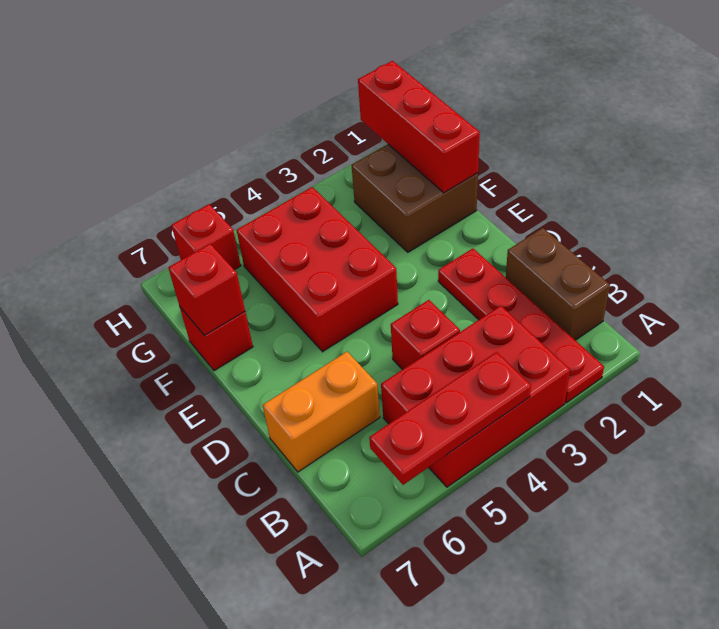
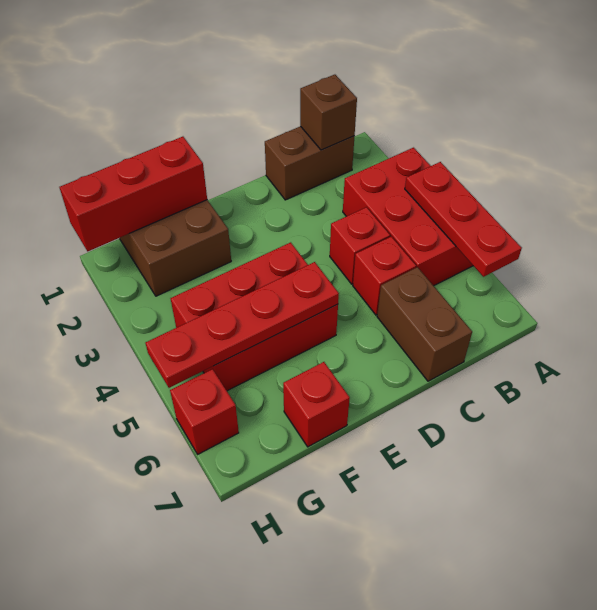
red 1x4 plate [438,248,604,403] -> red 1x4 plate moved to [146,262,339,388]
none -> brown 1x1 brick [300,75,357,150]
orange 1x2 brick [263,352,380,472] -> brown 1x2 brick [377,267,472,381]
red 1x1 brick [168,244,245,336] -> red 1x1 brick moved to [353,236,416,315]

